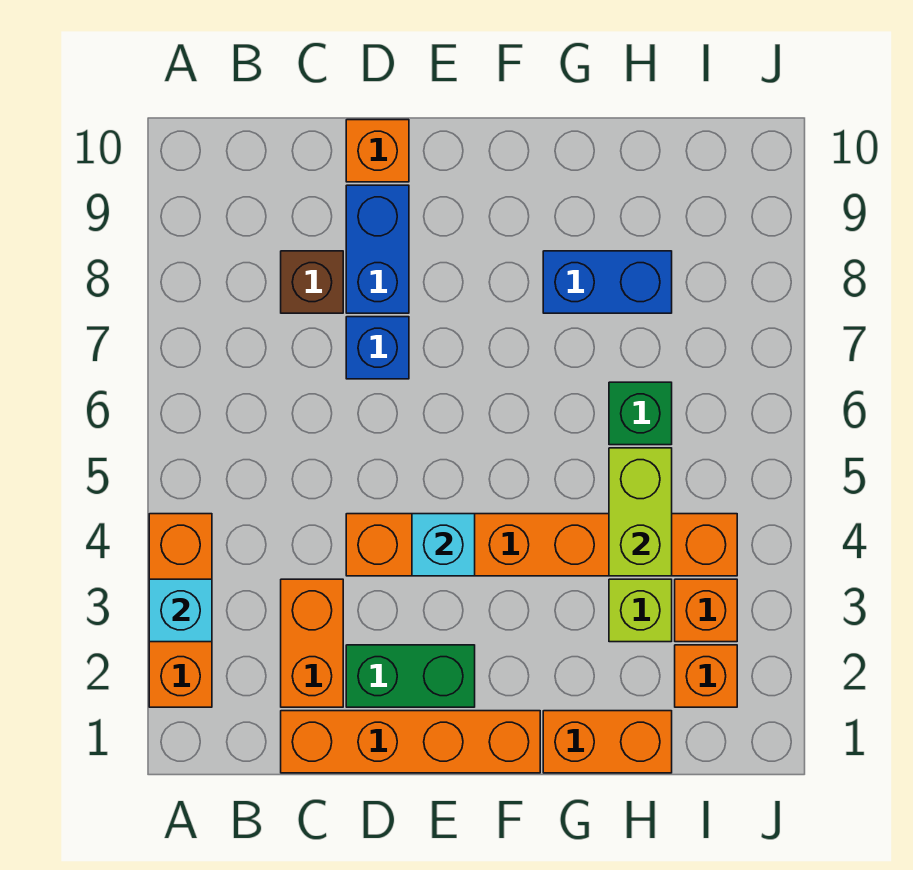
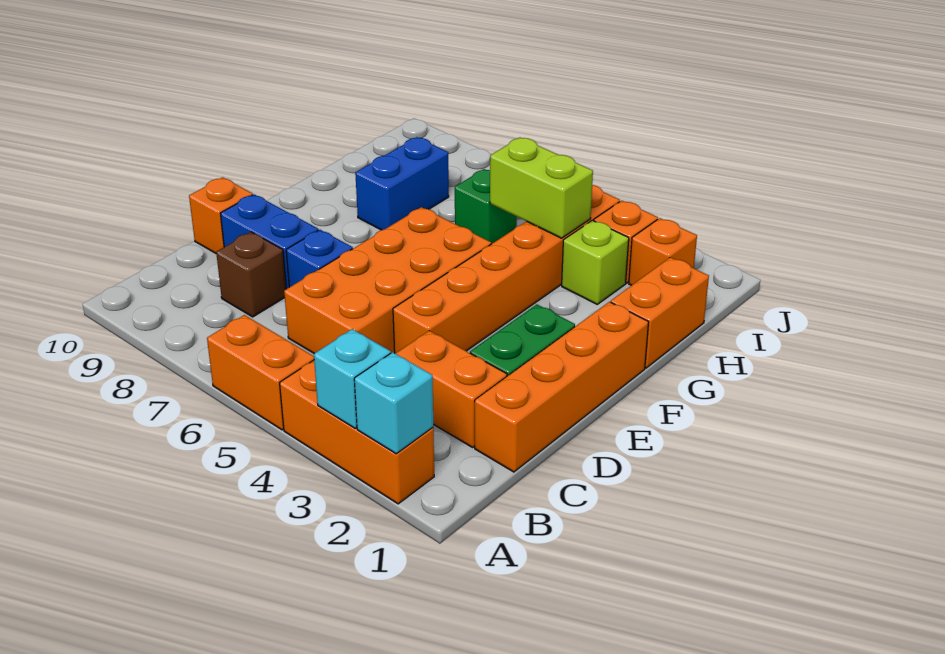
none -> orange 1x2 brick [207,315,314,430]
none -> orange 2x4 brick [284,207,491,353]
cyan 1x1 brick [412,514,475,576] -> cyan 1x1 brick moved to [354,352,433,454]

